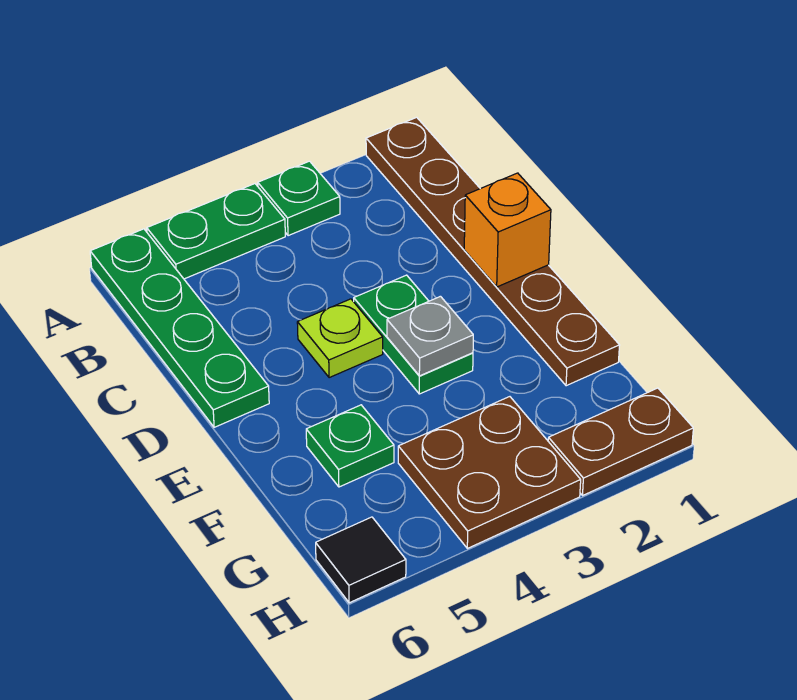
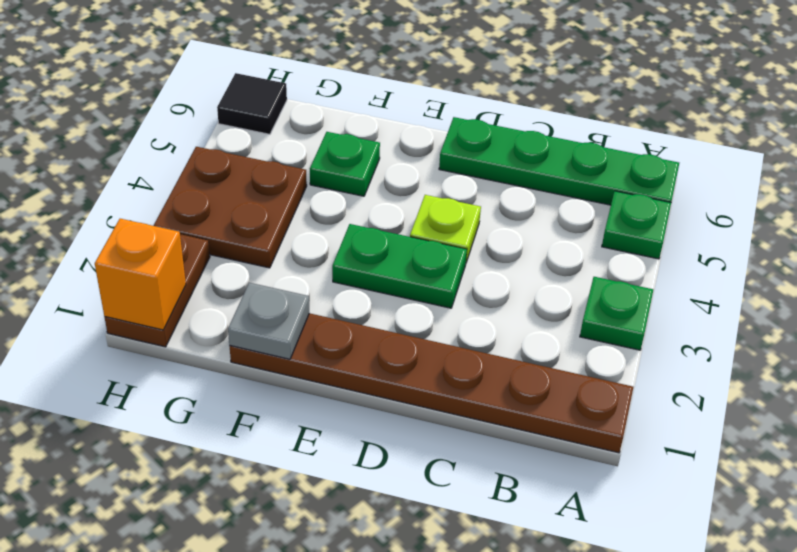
green 1x2 plate [147,184,285,279] -> green 1x1 plate [602,191,671,259]
orange 1x1 brick [464,173,551,287] -> orange 1x1 brick moved to [95,219,186,330]
grey 1x1 plate [387,296,473,376] -> grey 1x1 plate moved to [228,283,309,359]

